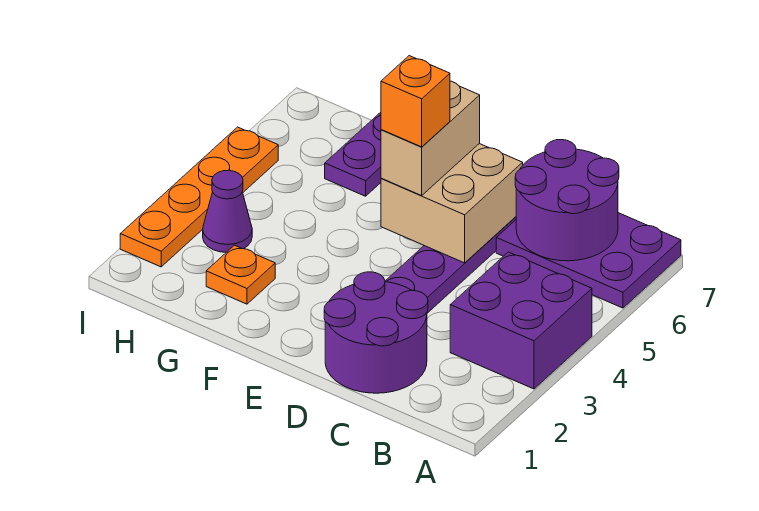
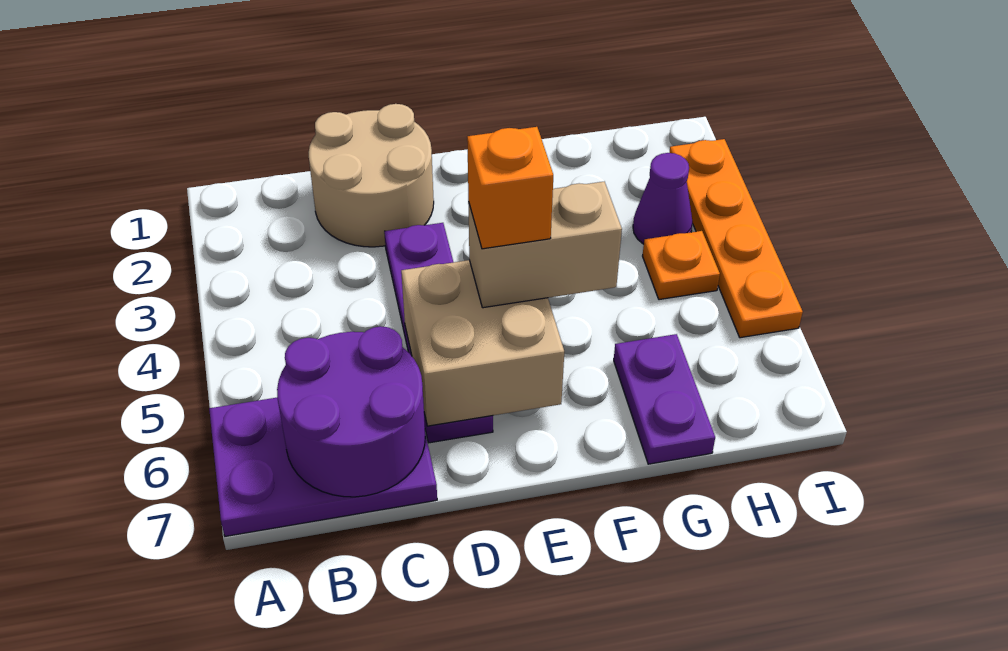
purple 2x2 brick [450,252,592,389] -> none
purple 2x2 round brick [324,272,428,393] -> tan 2x2 round brick [309,104,434,247]
tan 1x2 brick [381,81,480,196] -> tan 1x2 brick turned to [468,182,622,308]
orange 1x1 plate [206,245,275,304] -> orange 1x1 plate moved to [643,231,720,300]

